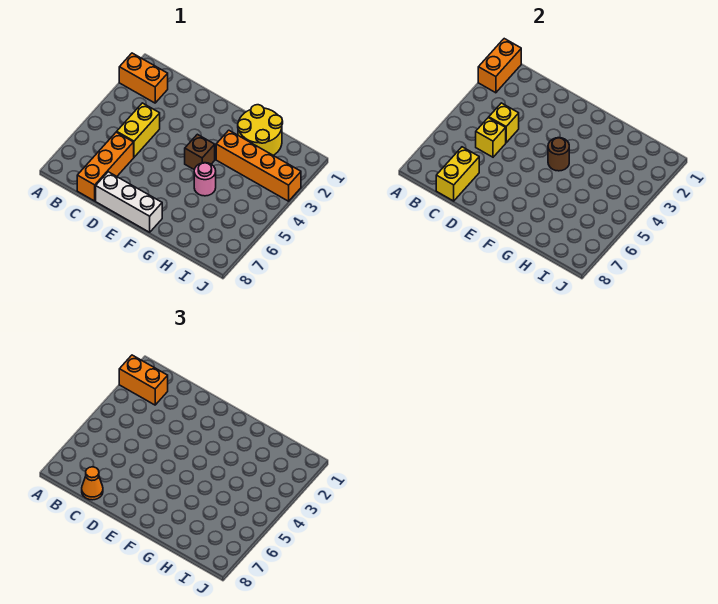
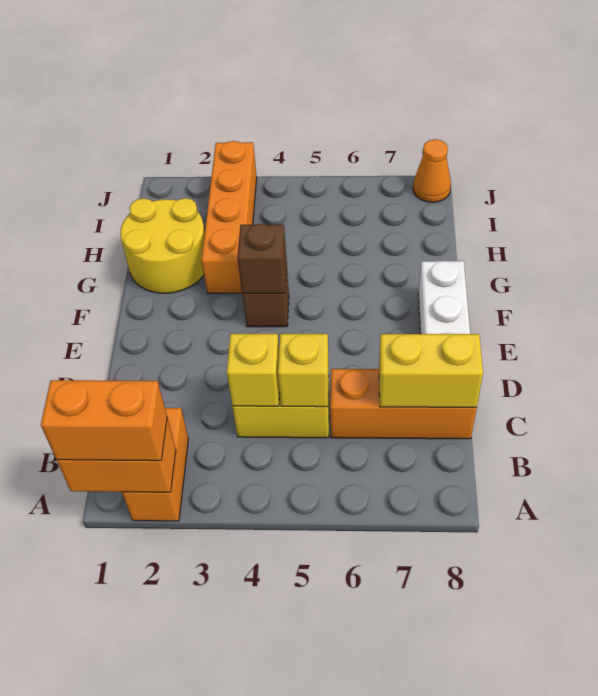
orange 1x2 brick [119,355,168,405] -> orange 1x2 brick turned to [41,380,167,461]
orange 1x1 cone [82,467,103,500] -> orange 1x1 cone moved to [413,139,451,202]
brown 1x1 round brick [548,138,569,171] -> brown 1x1 brick [237,224,287,293]
pink 1x1 round brick [194,163,216,196] -> none

